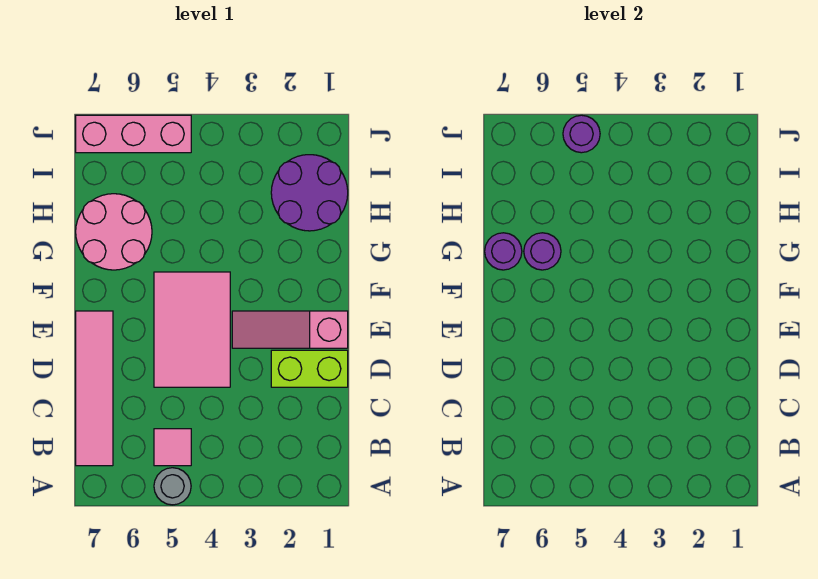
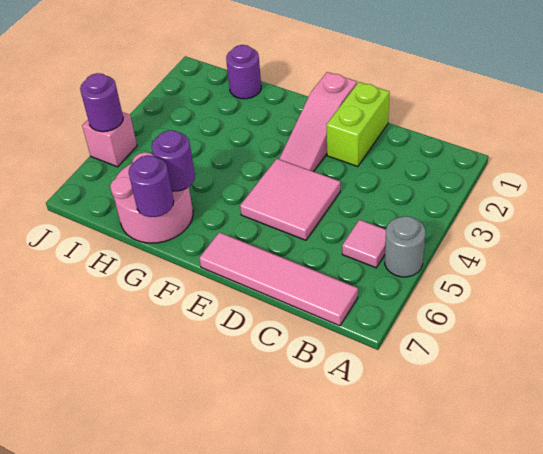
pink 2x3 tile [154,272,230,387] -> pink 2x2 tile [240,159,340,240]
purple 2x2 round brick [271,155,348,231] -> purple 1x1 round brick [226,45,261,99]
pink 1x3 brick [76,115,191,153] -> pink 1x1 brick [82,112,137,167]

